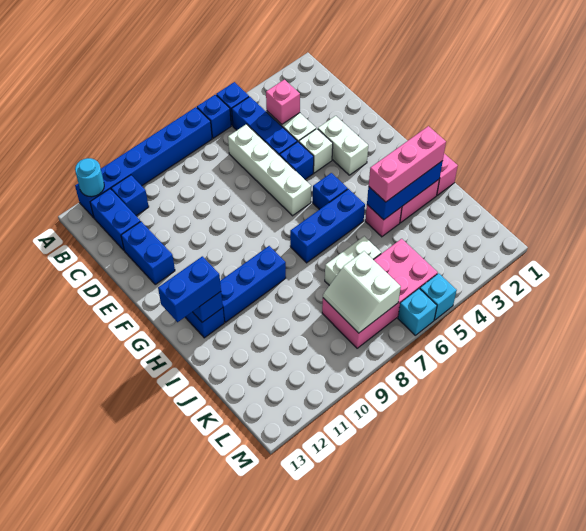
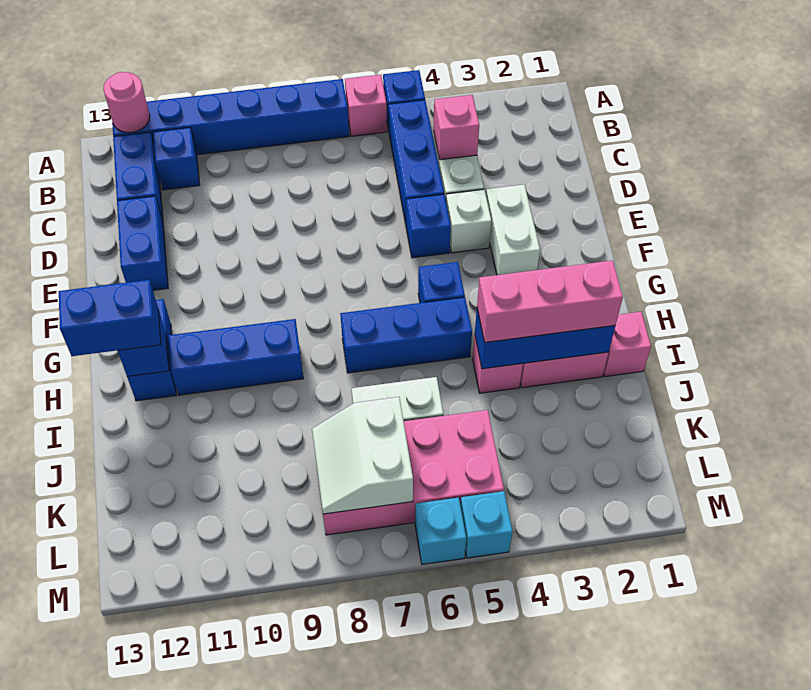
blue 1x1 brick [197,95,231,138] -> pink 1x1 brick [345,75,387,136]
cyan 1x1 round brick [75,158,104,197] -> pink 1x1 round brick [103,72,150,132]
white 1x4 brick [228,124,311,216] -> none

